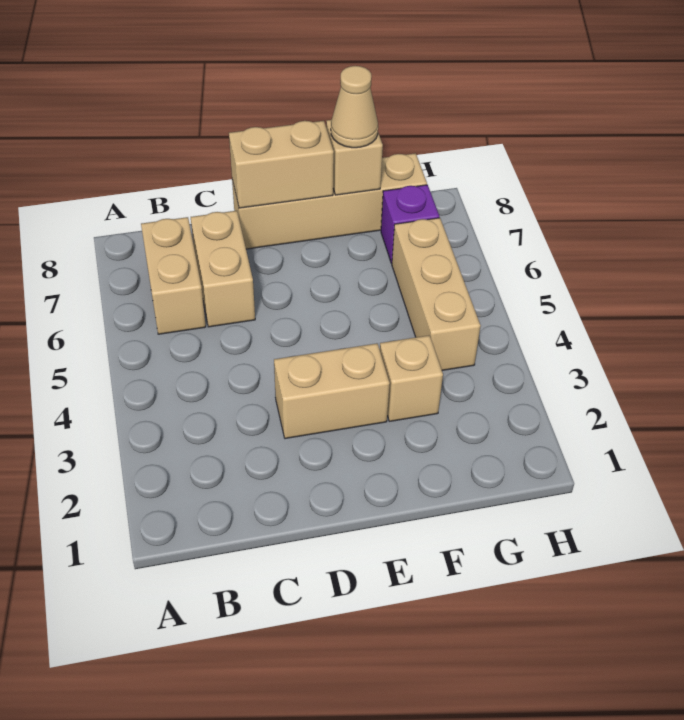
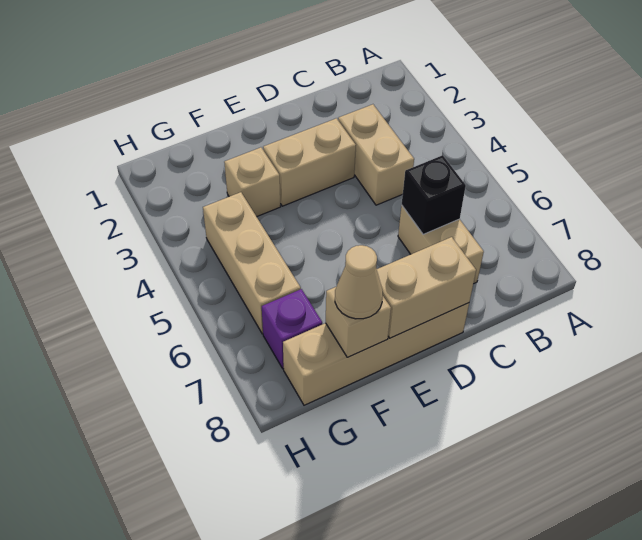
tan 1x2 brick [141,217,206,334] -> tan 1x2 brick moved to [338,104,414,205]
none -> black 1x1 brick [402,155,466,234]

